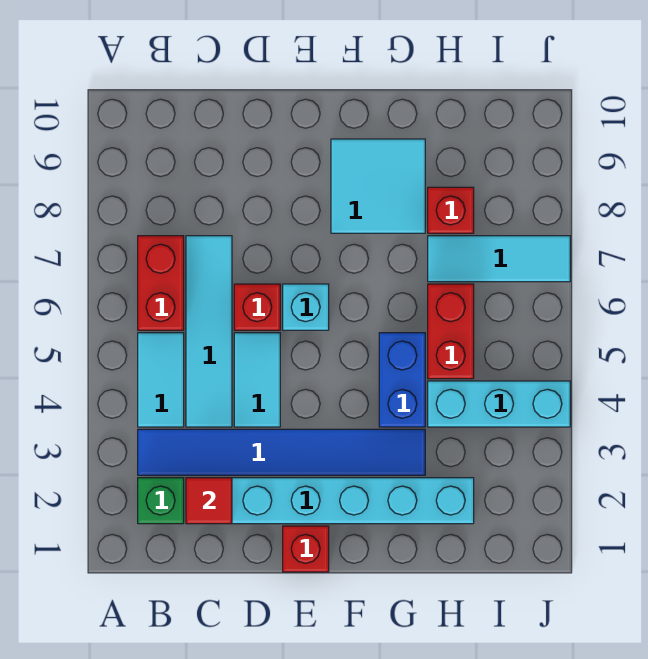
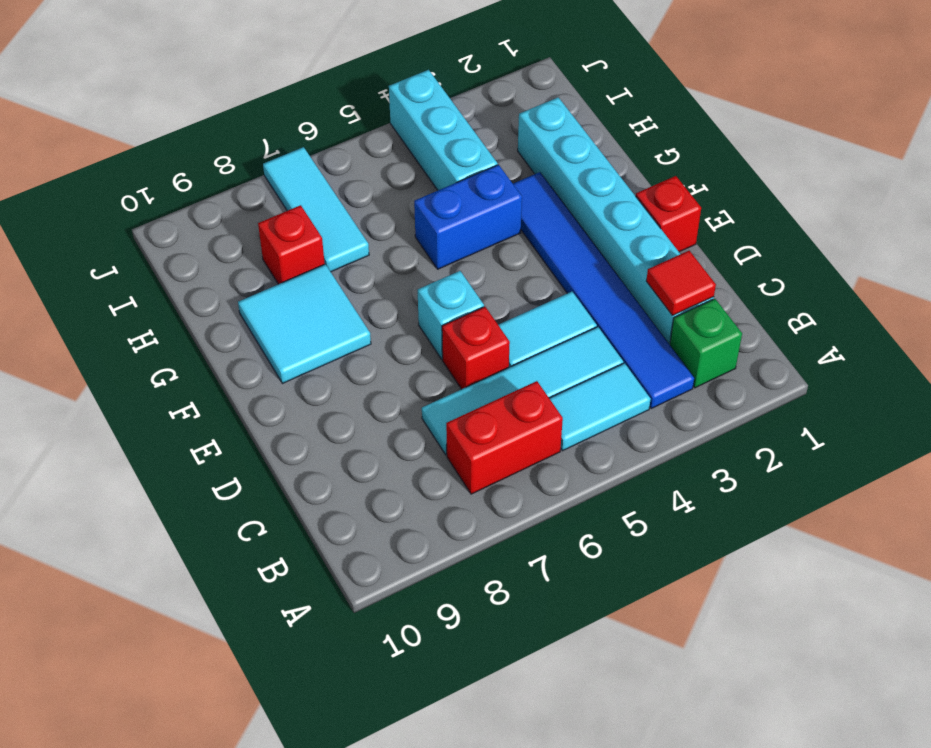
red 1x2 brick [428,284,474,379] -> none

